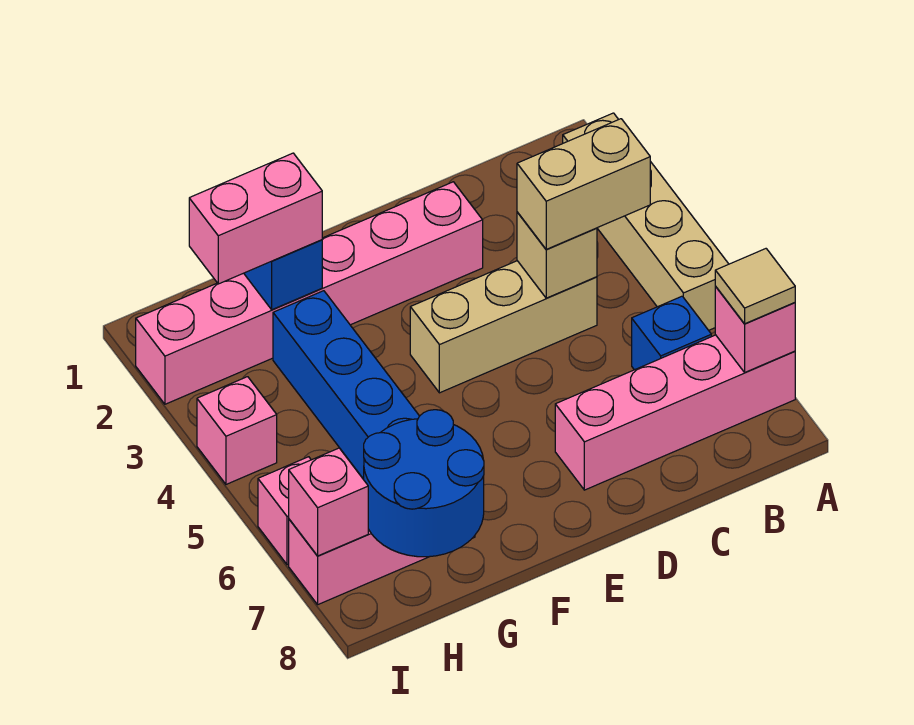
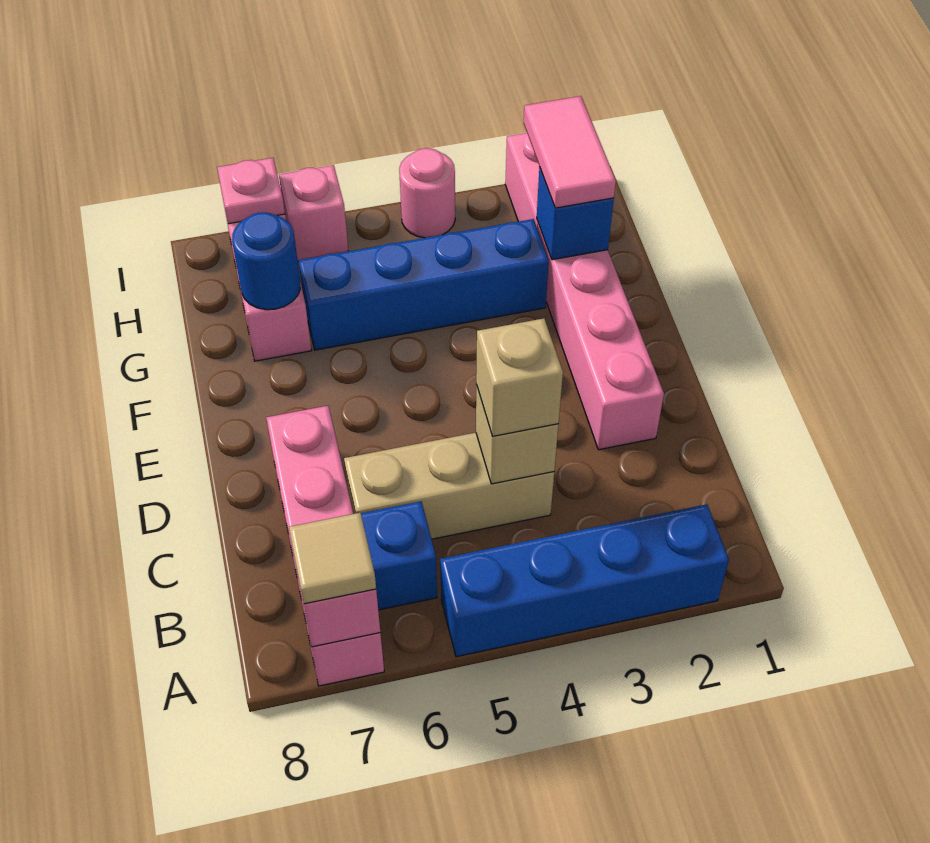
tan 1x4 brick [563,113,728,330] -> blue 1x4 brick [440,504,729,657]
tan 1x2 brick [517,119,650,249] -> tan 1x1 brick [476,318,563,437]
tan 1x3 brick [410,261,597,393] -> tan 1x3 brick turned to [344,433,554,539]
pink 1x2 brick [189,153,322,284] -> pink 1x2 tile [524,96,616,208]
blue 2x2 round brick [363,410,484,557] -> blue 1x1 round brick [232,212,300,310]
pink 1x1 brick [197,377,277,484] -> pink 1x1 round brick [399,148,455,238]
pink 1x1 brick [289,448,368,556] -> pink 1x1 plate [217,158,285,224]

